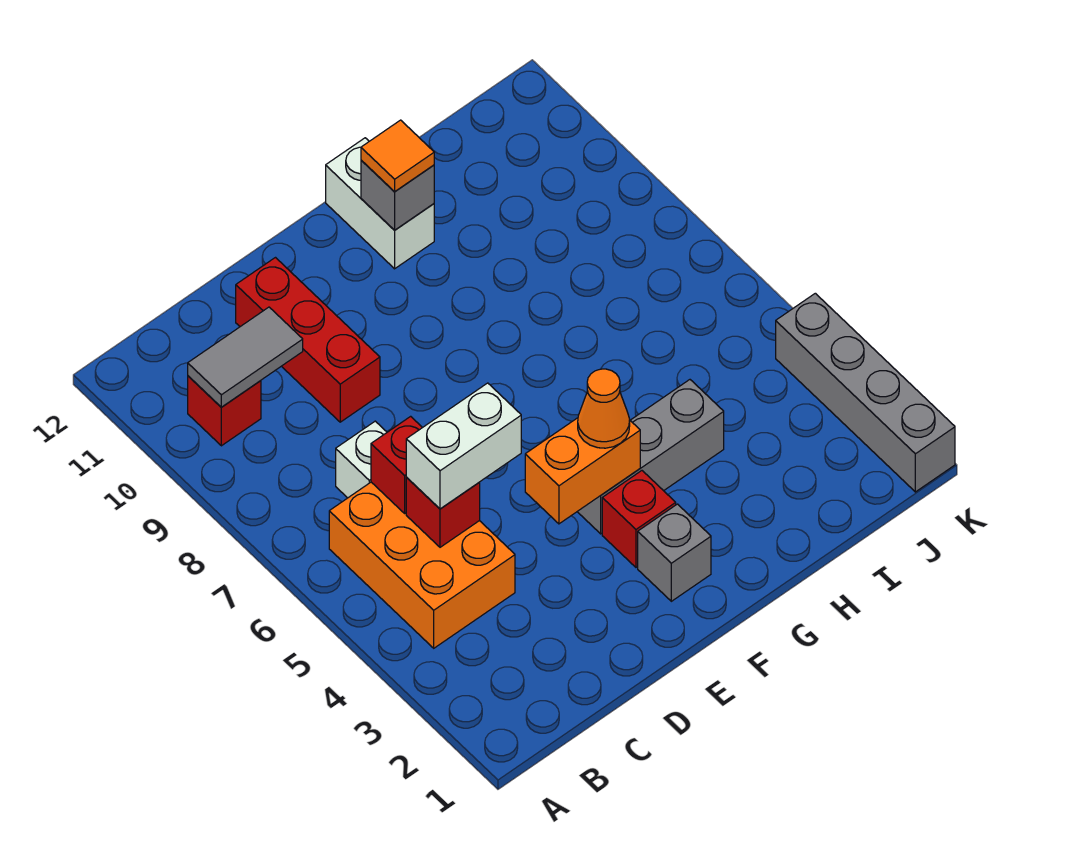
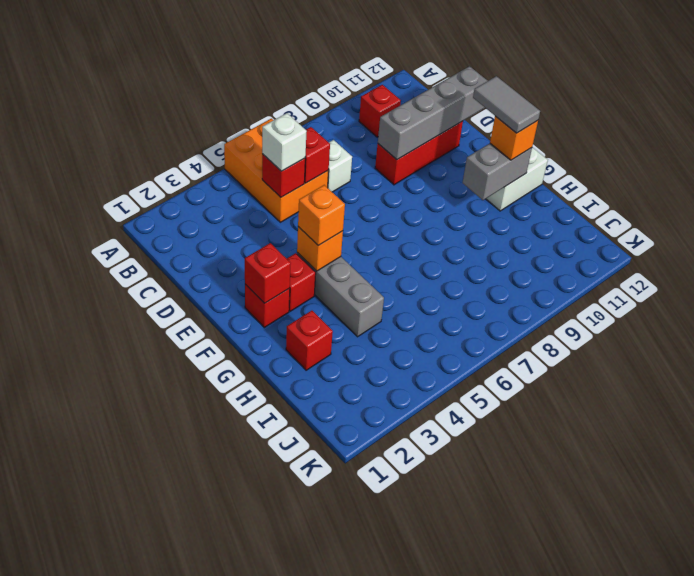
orange 2x3 brick [329,482,515,648] -> orange 2x3 brick turned to [224,119,329,222]
grey 1x2 tile [188,307,303,407] -> grey 1x2 tile moved to [473,76,540,133]
white 1x2 brick [406,383,521,509] -> white 1x1 brick [262,113,307,171]
orange 1x2 brick [525,418,640,524] -> orange 1x1 brick [297,227,343,271]
grey 1x1 brick [638,504,711,601] -> red 1x1 brick [245,284,290,328]
none -> red 1x1 brick [245,243,291,303]
orange 1x1 cone [578,369,630,448] -> orange 1x1 brick [298,185,345,246]
grey 1x1 brick [361,160,434,230] -> grey 1x2 brick [462,144,532,200]
orange 1x1 tile [361,120,434,191] -> orange 1x1 brick [490,116,538,160]
none -> red 1x1 brick [286,311,333,370]
grey 1x4 brick [776,293,955,492] -> grey 1x4 brick moved to [378,66,488,160]

